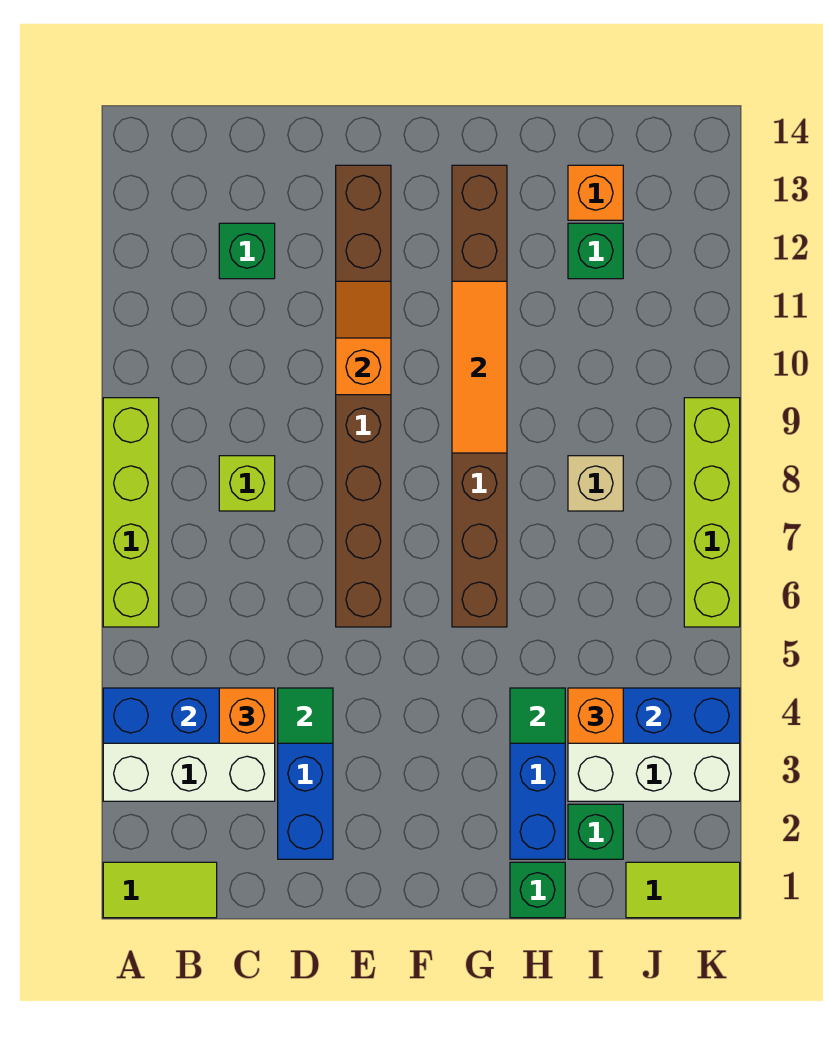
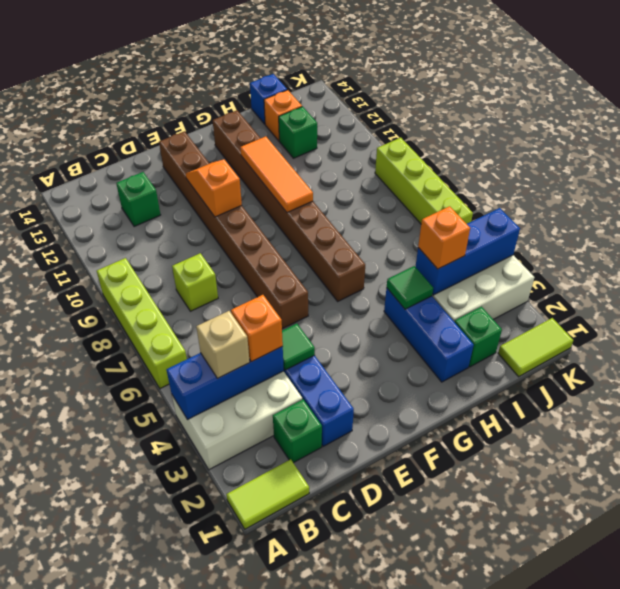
green 1x1 brick [510,862,565,918] -> green 1x1 brick moved to [273,400,322,463]
tan 1x1 brick [568,456,623,511] -> tan 1x1 brick moved to [196,311,250,378]
none -> blue 1x1 brick [250,74,287,124]

